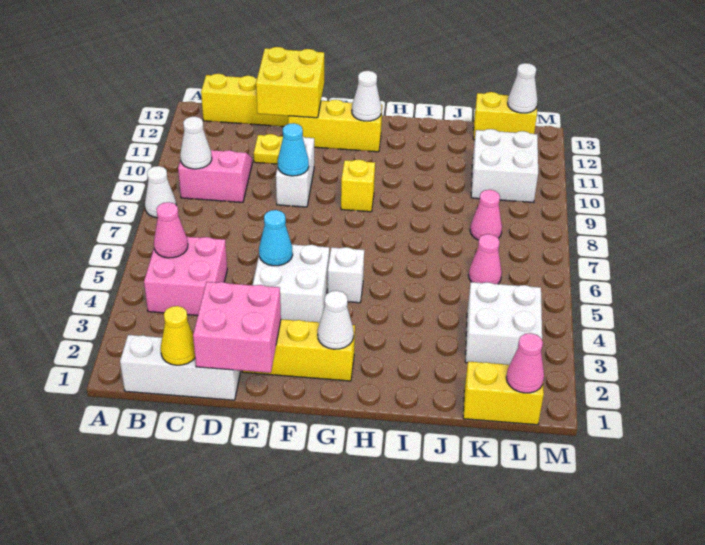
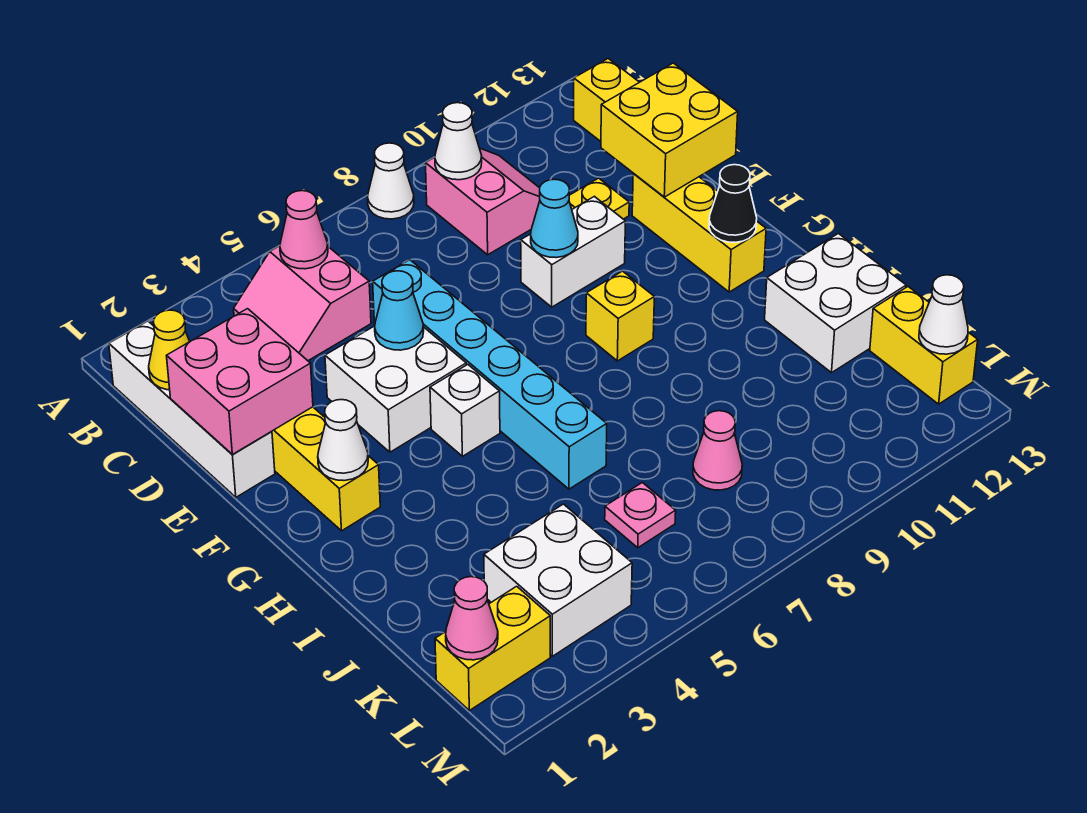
white 1x3 brick [120,335,240,400] -> white 1x4 brick [109,321,275,497]
pink 2x2 brick [144,237,227,315] -> pink 2x2 slope [234,246,371,361]
none -> cyan 1x6 brick [373,260,607,489]
white 1x1 cone [352,71,381,121] -> black 1x1 cone [709,165,757,242]
yellow 1x2 brick [463,361,544,425] -> yellow 1x2 brick turned to [435,586,550,711]
pink 1x1 cone [469,234,502,284] -> pink 1x1 plate [605,483,676,548]
white 2x2 brick [471,129,538,203] -> white 2x2 brick moved to [765,234,906,373]

